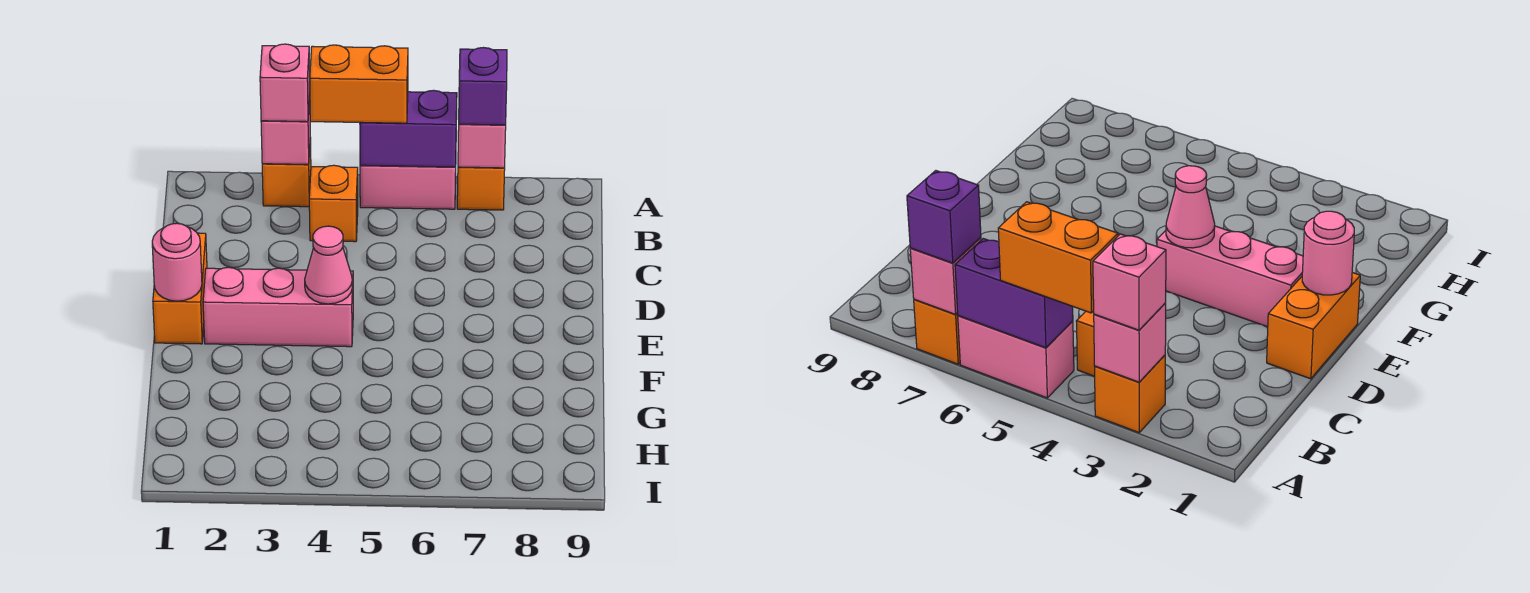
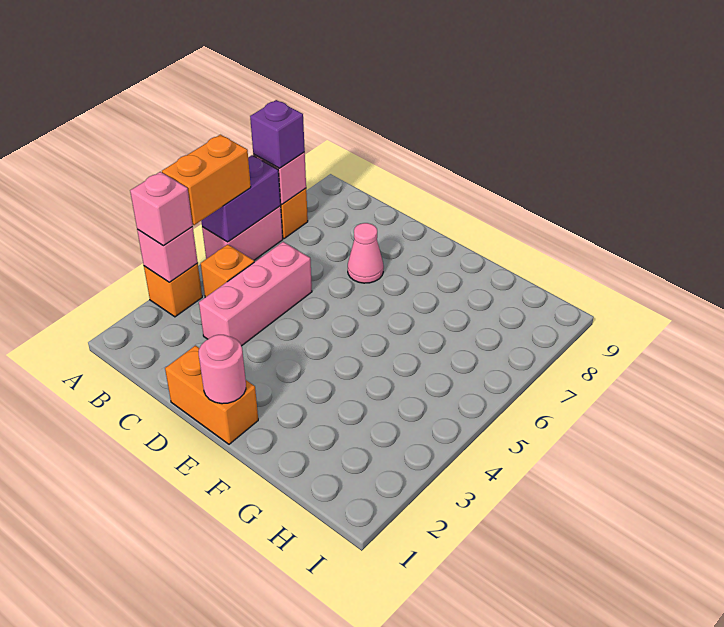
pink 1x3 brick [203,267,353,347] -> pink 1x3 brick moved to [199,242,312,346]
pink 1x1 cone [305,226,352,304] -> pink 1x1 cone moved to [348,223,384,283]

